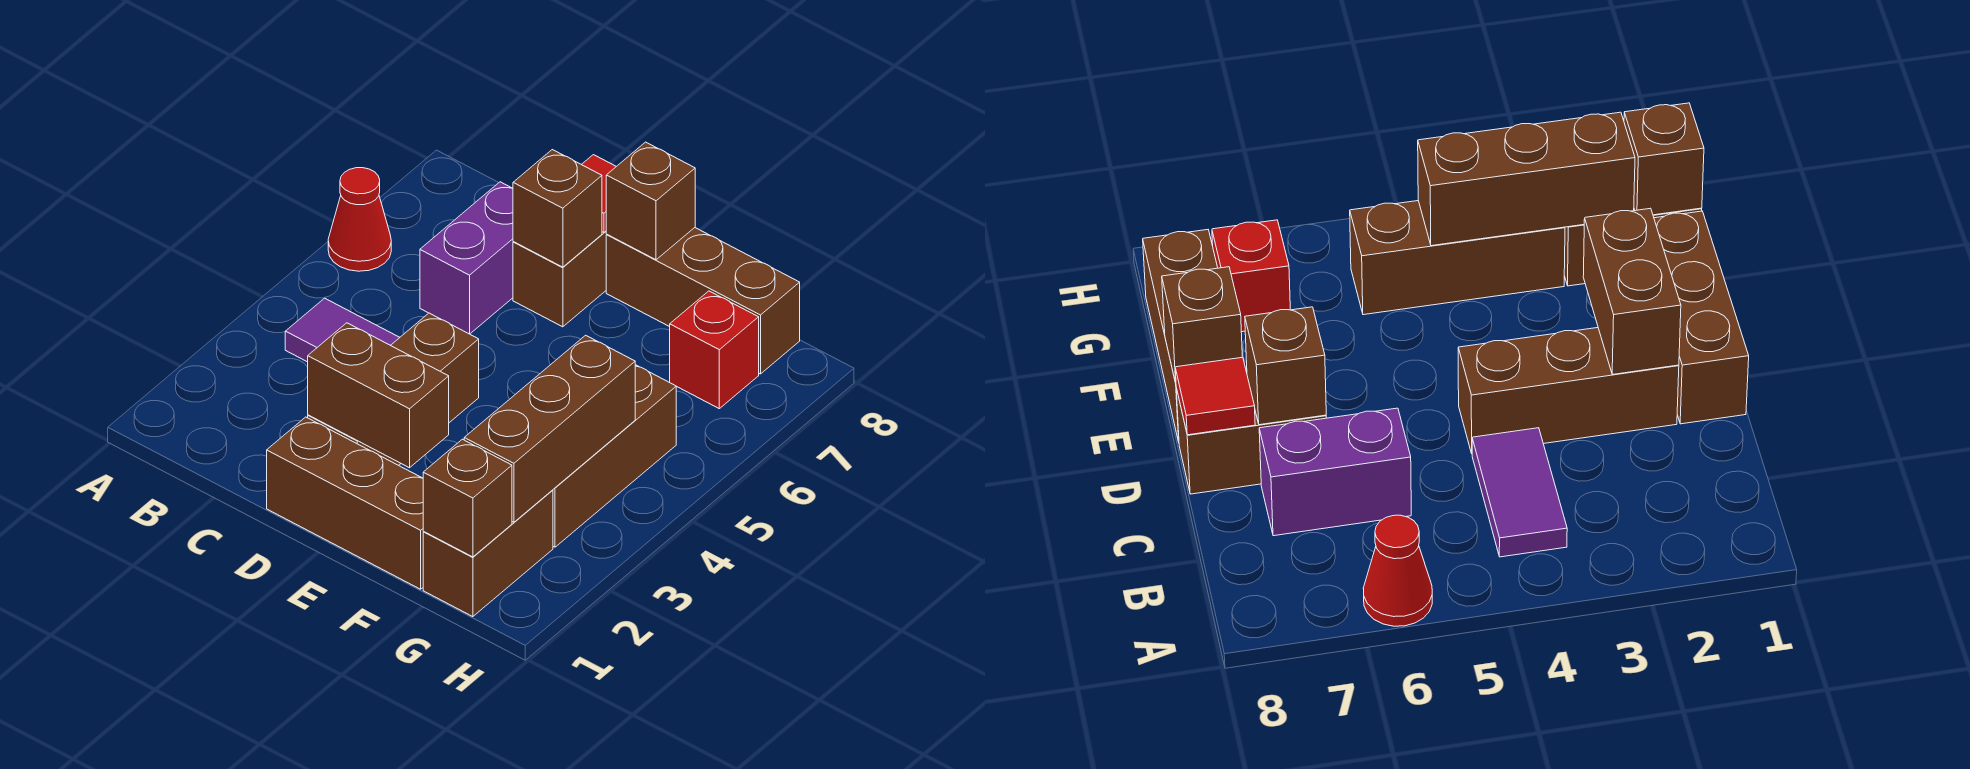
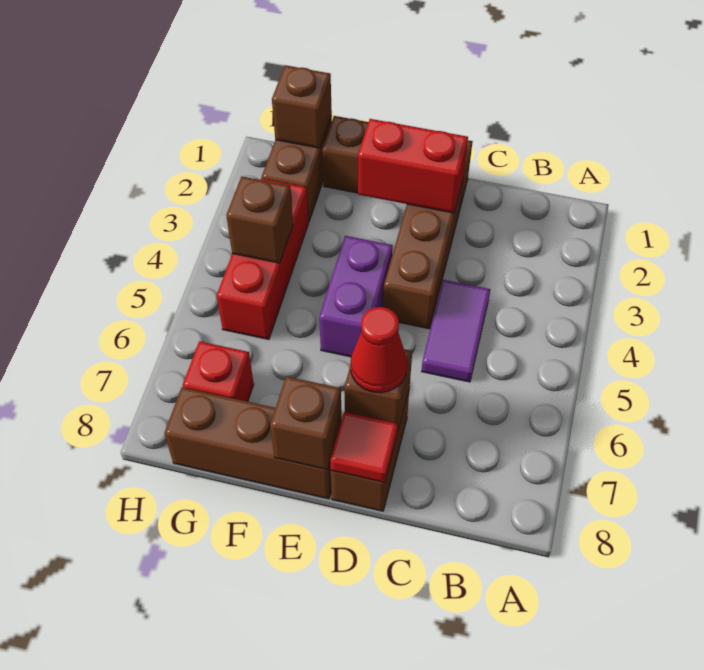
red 1x1 cone [328,168,391,271] -> red 1x1 cone moved to [350,307,407,393]
purple 1x2 tile [285,298,400,362] -> purple 1x2 tile turned to [422,280,490,382]
purple 1x2 brick [420,182,513,334] -> purple 1x2 brick moved to [319,236,393,357]
brown 1x2 brick [308,323,449,468] -> red 1x2 brick [358,119,468,213]
brown 1x3 brick [464,335,635,522] -> brown 1x1 brick [226,176,293,263]
brown 1x3 brick [553,365,676,547] -> red 1x3 brick [217,178,309,339]

